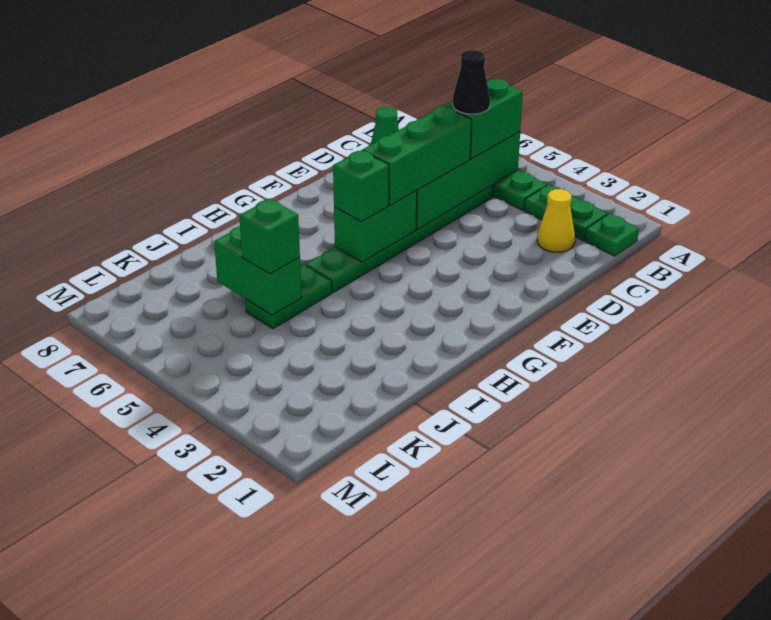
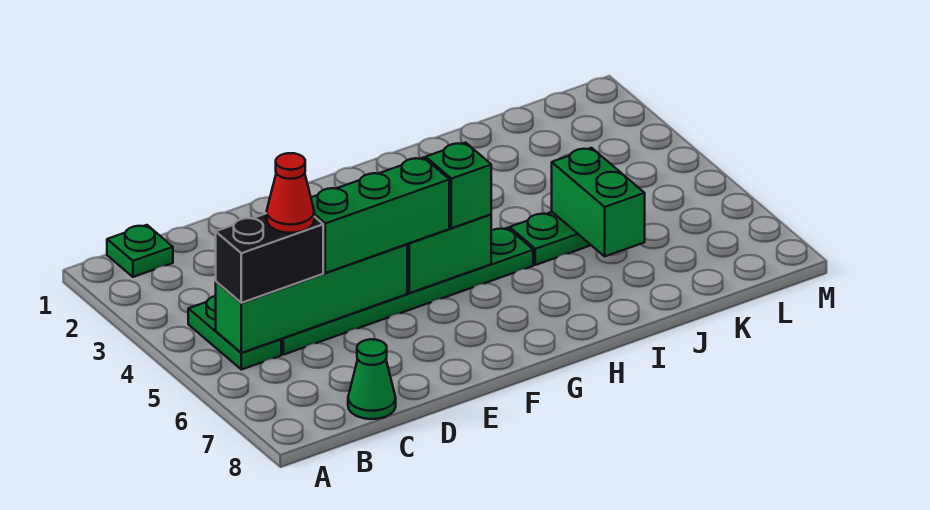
green 1x2 plate [524,185,607,240] -> none
green 1x2 brick [445,79,523,159] -> black 1x2 brick [216,213,323,303]
yellow 1x1 cone [537,189,575,252] -> none
black 1x1 cone [453,50,490,114] -> red 1x1 cone [267,153,314,233]
green 1x1 brick [239,199,300,274] -> none

